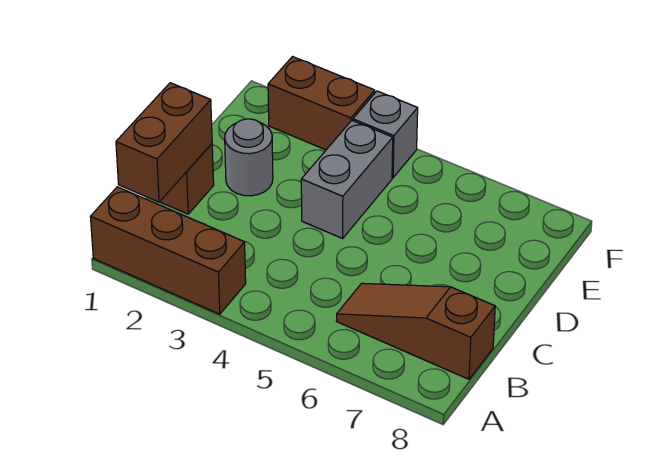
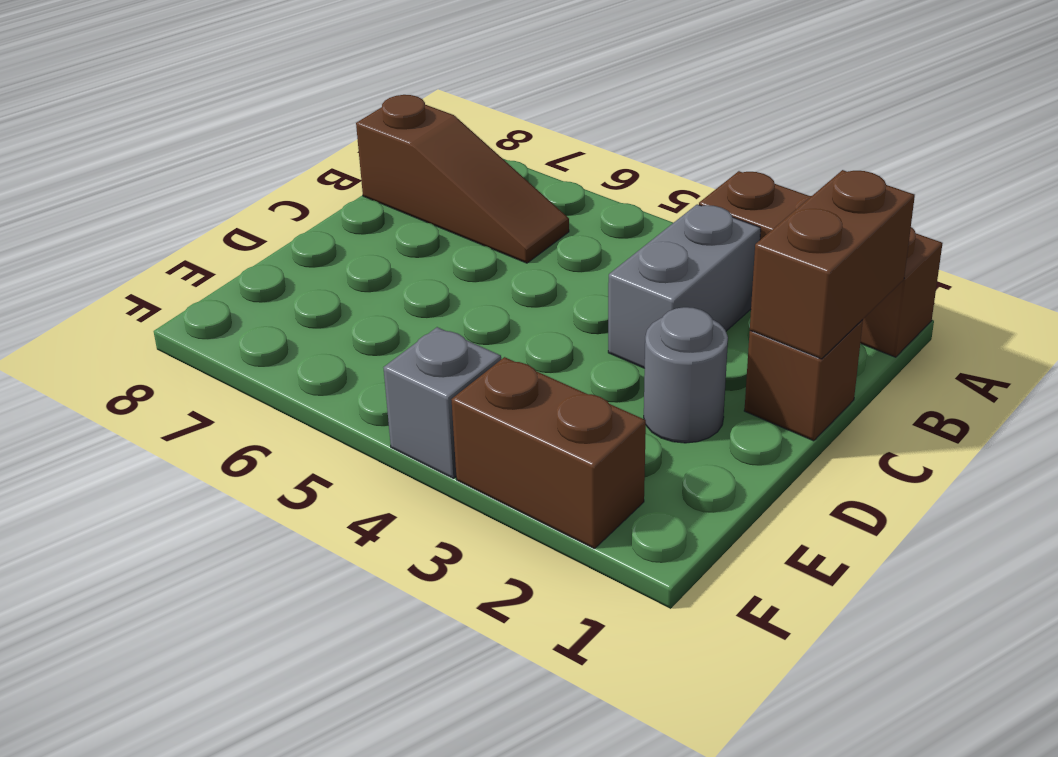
grey 1x2 brick [301,121,393,238] -> grey 1x2 brick moved to [608,204,761,368]

